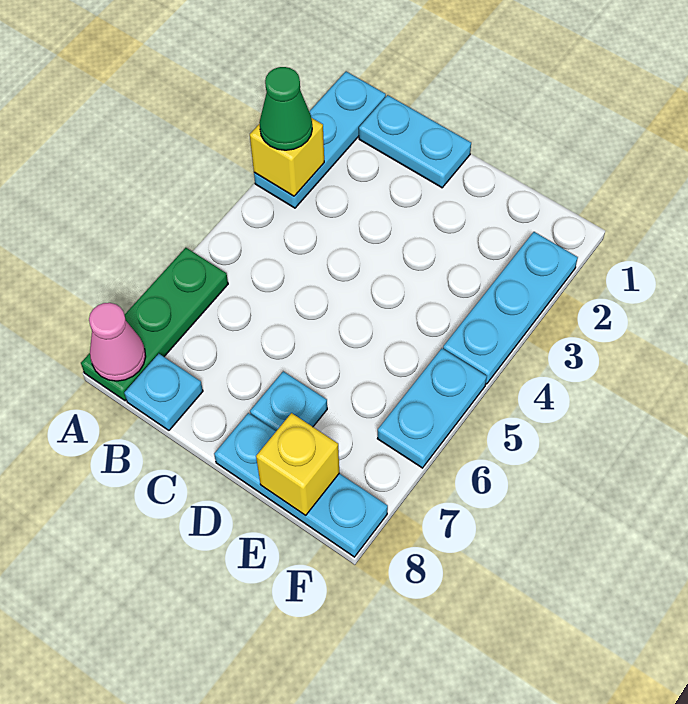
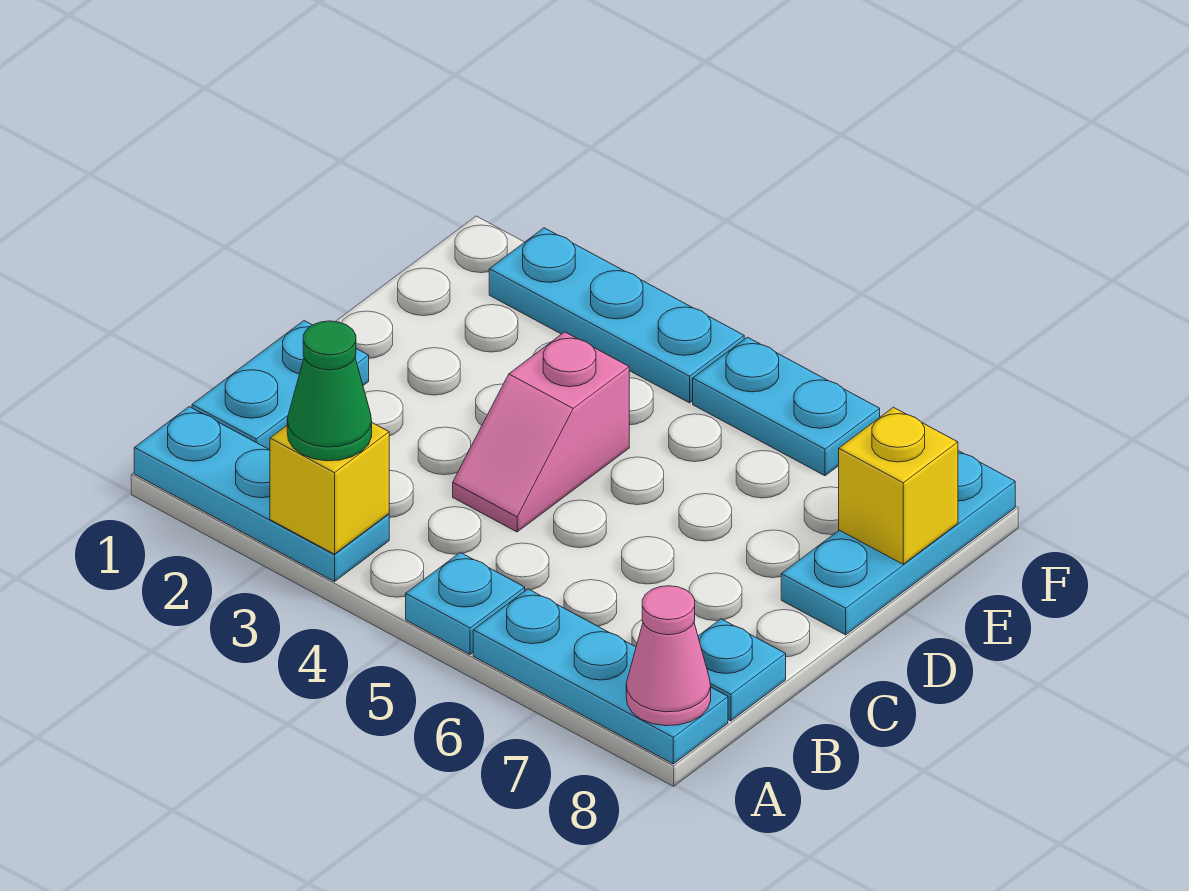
green 1x3 plate [81,248,228,401] -> cyan 1x3 plate [473,589,728,764]
none -> pink 1x2 slope [453,332,629,532]
cyan 1x1 plate [250,371,327,431] -> cyan 1x1 plate moved to [406,553,525,654]

